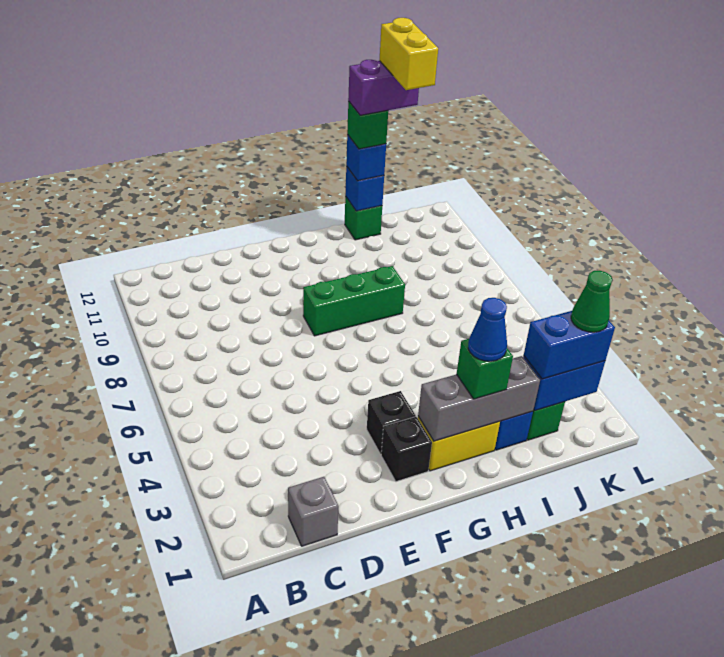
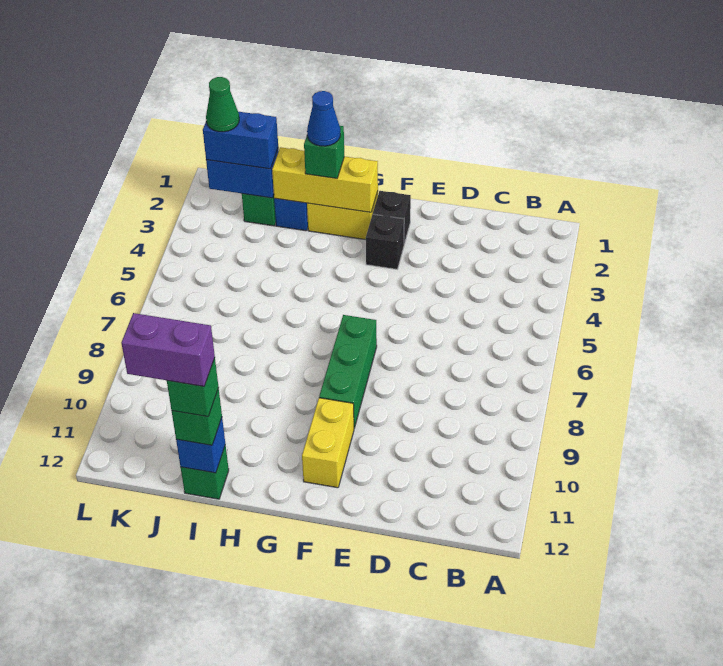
grey 1x1 brick [288,477,338,546] -> none
green 1x3 brick [303,266,405,336] -> green 1x3 brick turned to [319,315,377,428]
grey 1x3 brick [418,356,540,441] -> yellow 1x3 brick [272,147,378,212]
blue 1x1 brick [346,135,386,181] -> green 1x1 brick [172,388,222,445]
yellow 1x2 brick [379,18,438,90] -> yellow 1x2 brick moved to [302,398,354,488]

